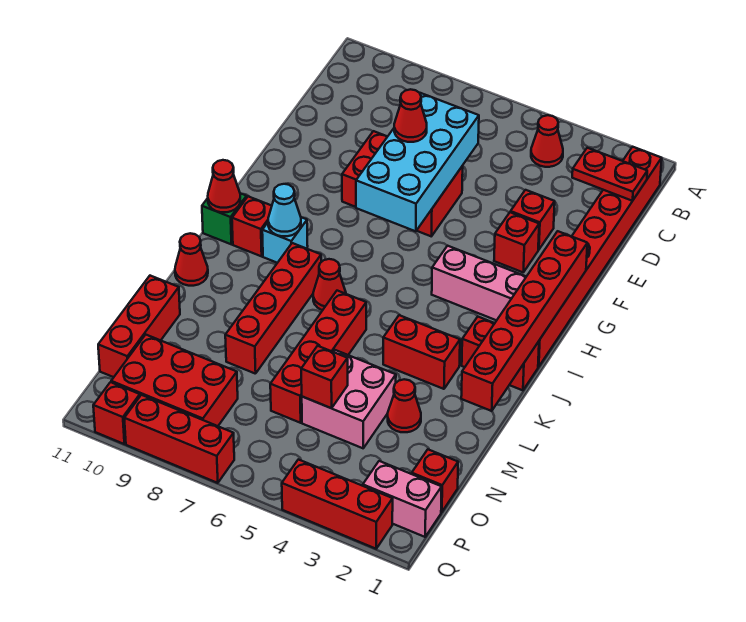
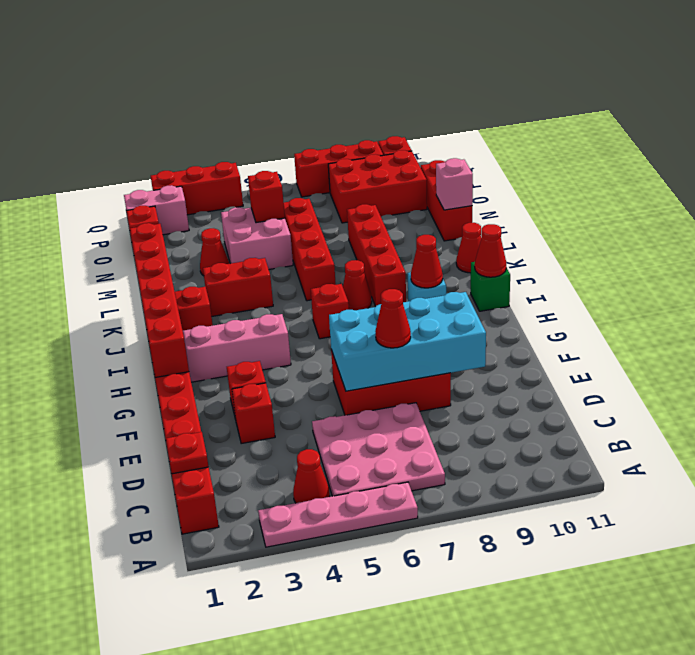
none -> pink 1x4 plate [258,482,418,547]
none -> pink 3x3 plate [312,403,445,496]
red 1x2 plate [572,148,647,201] -> red 1x1 plate [166,432,208,474]
cyan 2x4 brick [356,93,479,231] -> cyan 2x4 brick turned to [329,292,486,391]
cyan 1x1 cone [268,184,301,236] -> red 1x1 cone [411,235,443,288]
red 1x1 brick [232,196,272,256] -> red 1x1 brick moved to [311,284,349,339]
none -> pink 1x1 brick [436,158,473,210]

